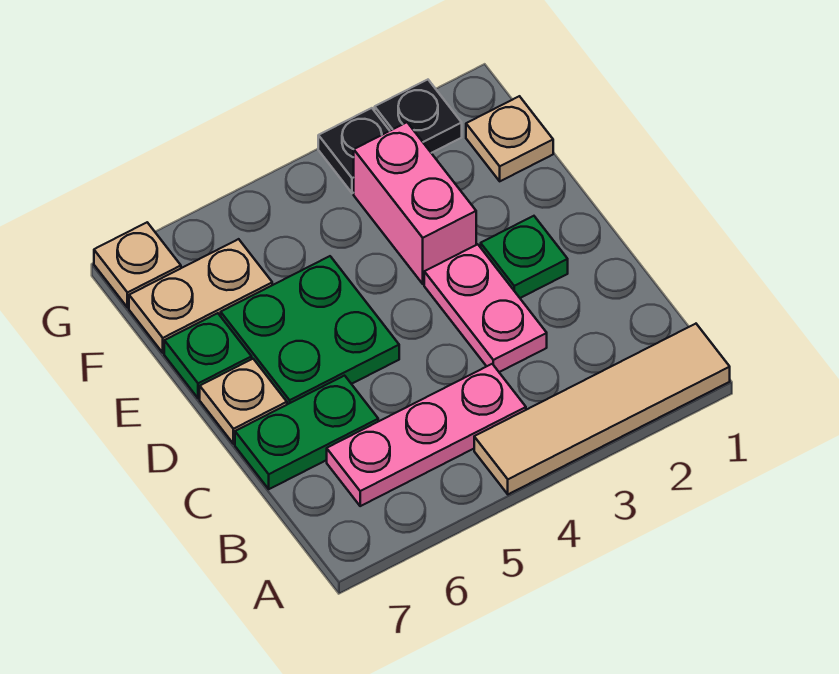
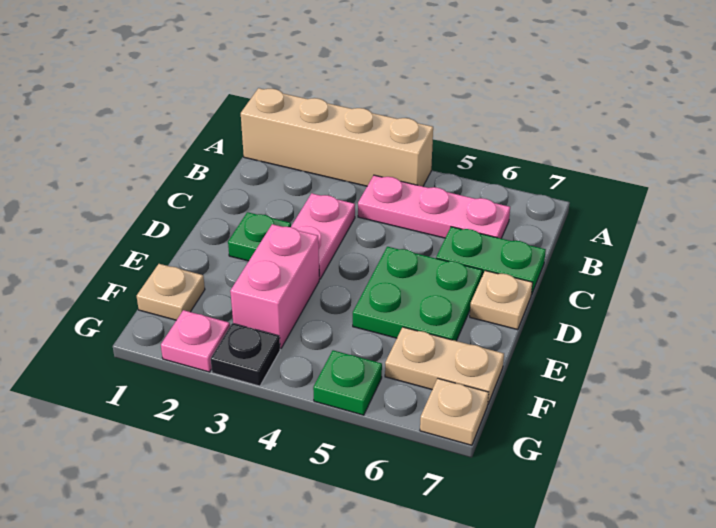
tan 1x4 tile [474,324,730,494] -> tan 1x4 brick [241,88,433,186]
green 1x1 plate [164,313,252,398] -> green 1x1 plate moved to [313,350,382,415]
black 1x1 plate [375,80,462,153] -> pink 1x1 plate [161,310,230,372]

